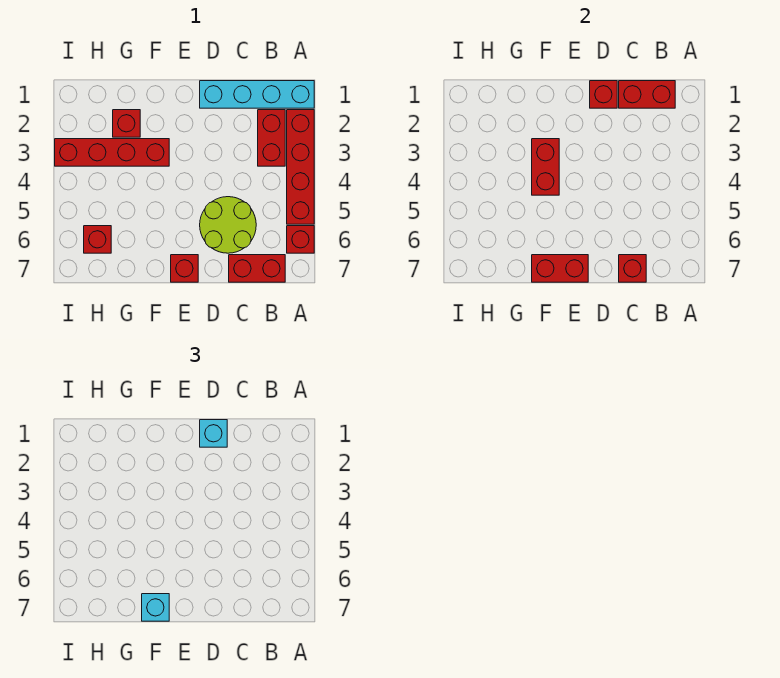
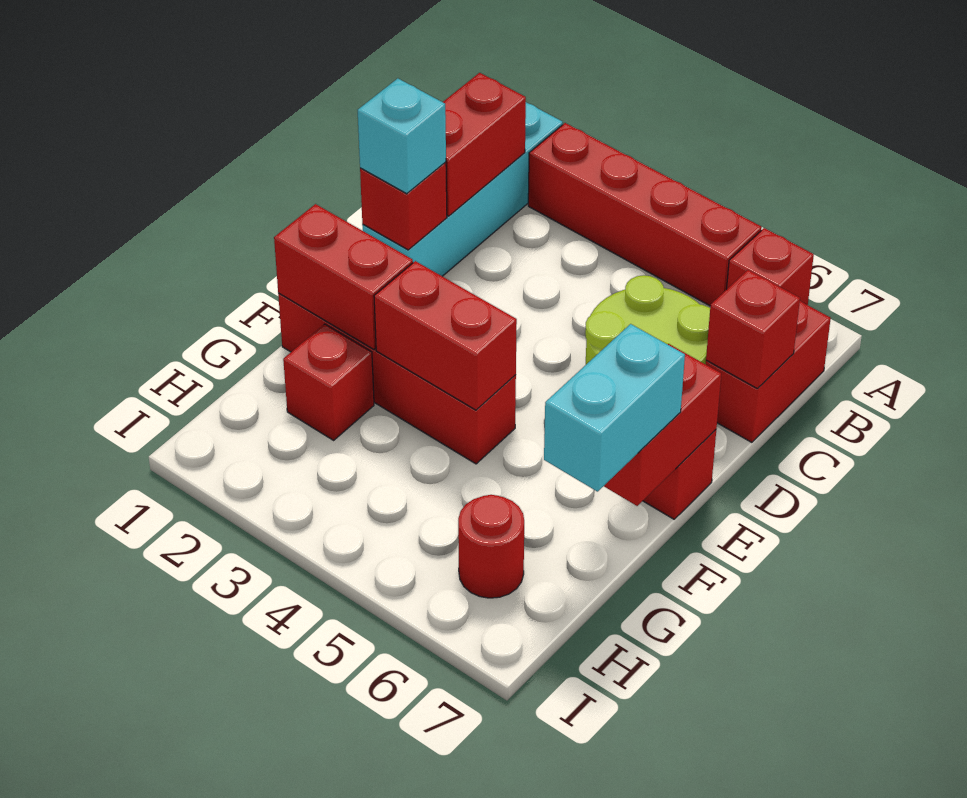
red 1x2 brick [258,110,285,166] -> red 1x2 brick moved to [274,204,413,349]
red 1x4 brick [55,139,169,166] -> red 1x4 brick turned to [278,293,516,464]
cyan 1x1 brick [142,594,169,621] -> cyan 1x2 brick [544,324,685,492]
red 1x1 brick [84,226,111,253] -> red 1x1 round brick [458,495,524,598]

